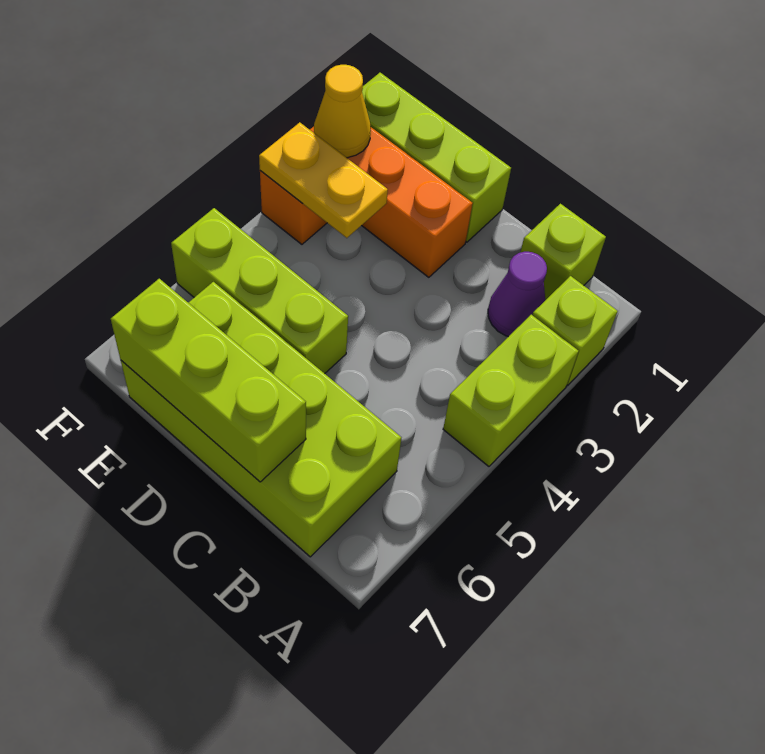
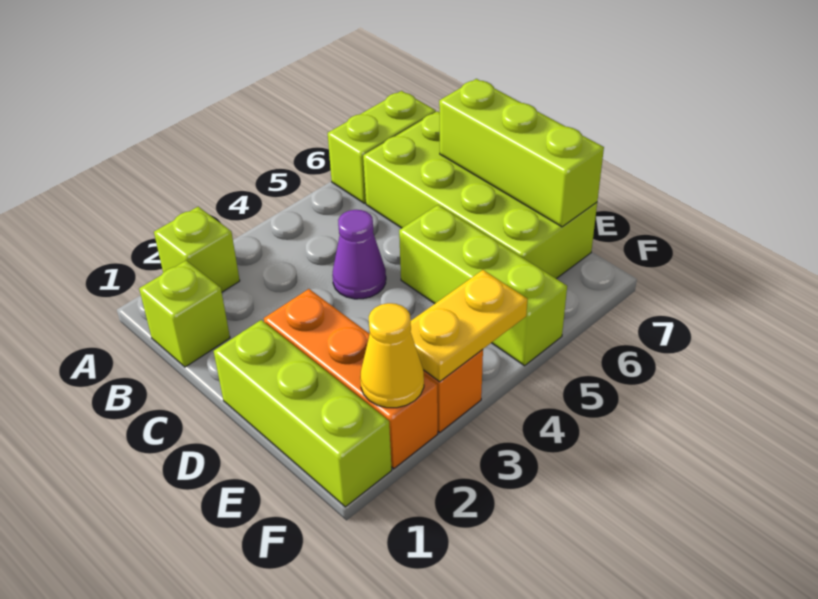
lime 1x2 brick [443,315,579,466] -> lime 1x2 brick moved to [328,91,436,203]
purple 1x1 cone [488,252,547,337] -> purple 1x1 cone moved to [332,210,386,299]
yellow 1x2 plate [259,122,388,238] -> yellow 1x2 plate turned to [410,270,528,382]

